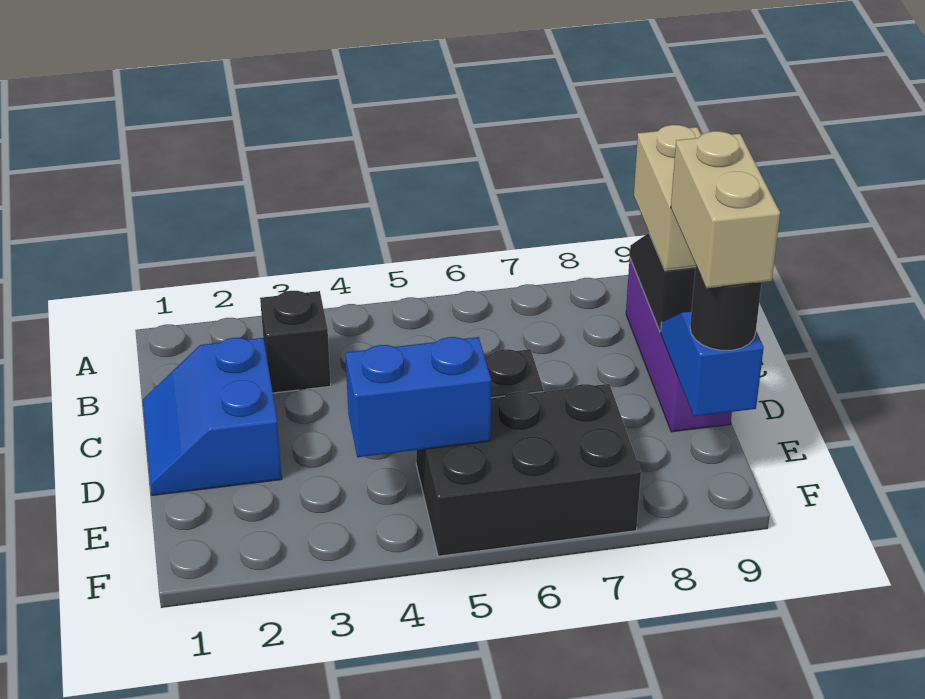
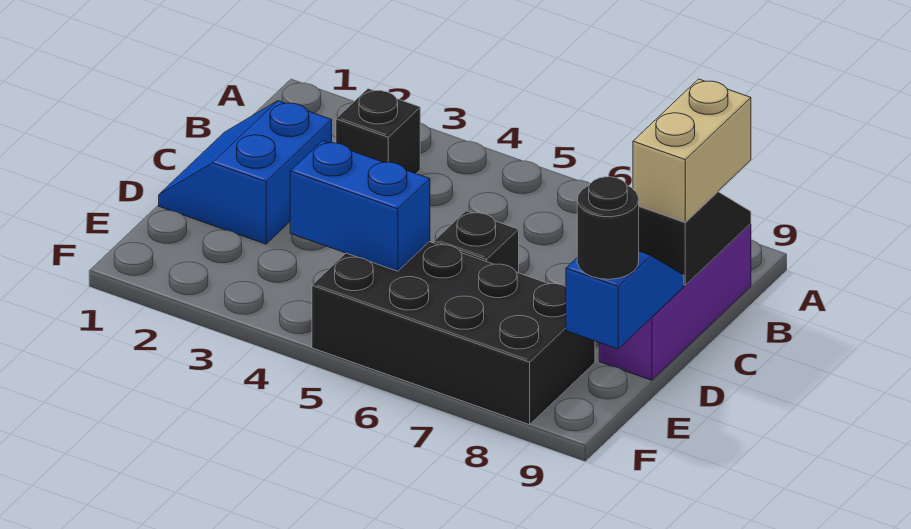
tan 1x2 brick [671,131,780,288] -> none
black 2x3 brick [416,384,641,556] -> black 2x4 brick [312,242,595,425]

